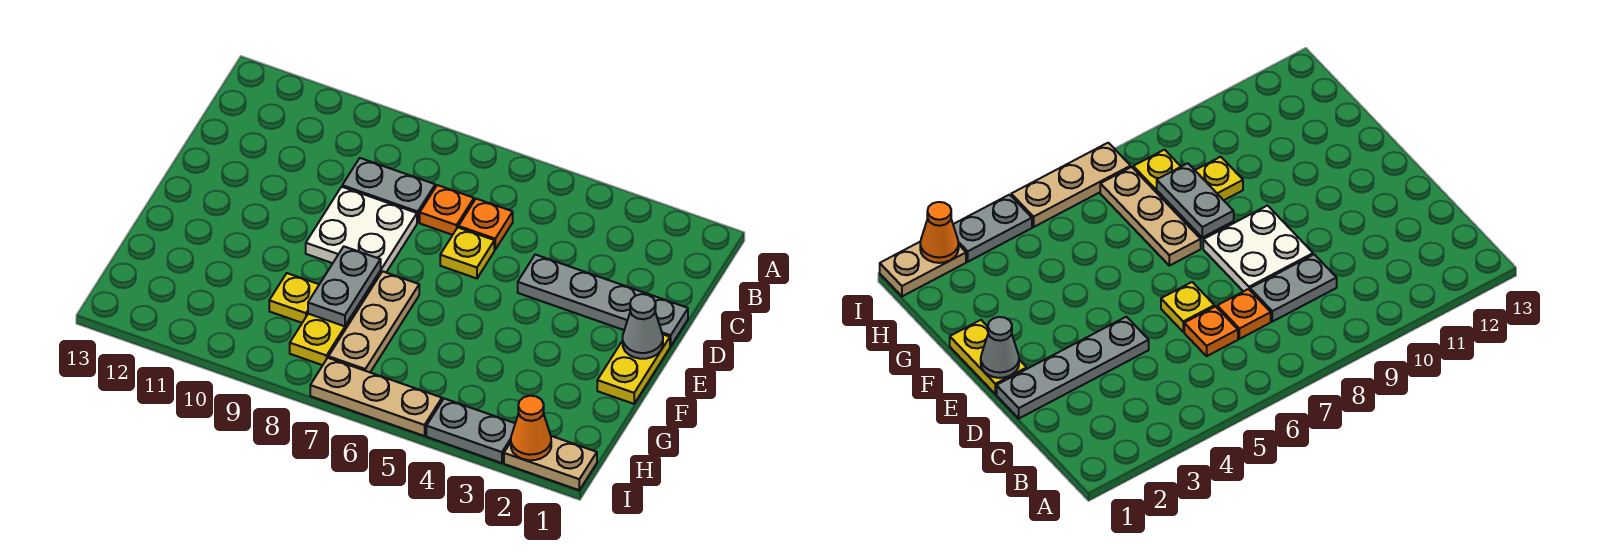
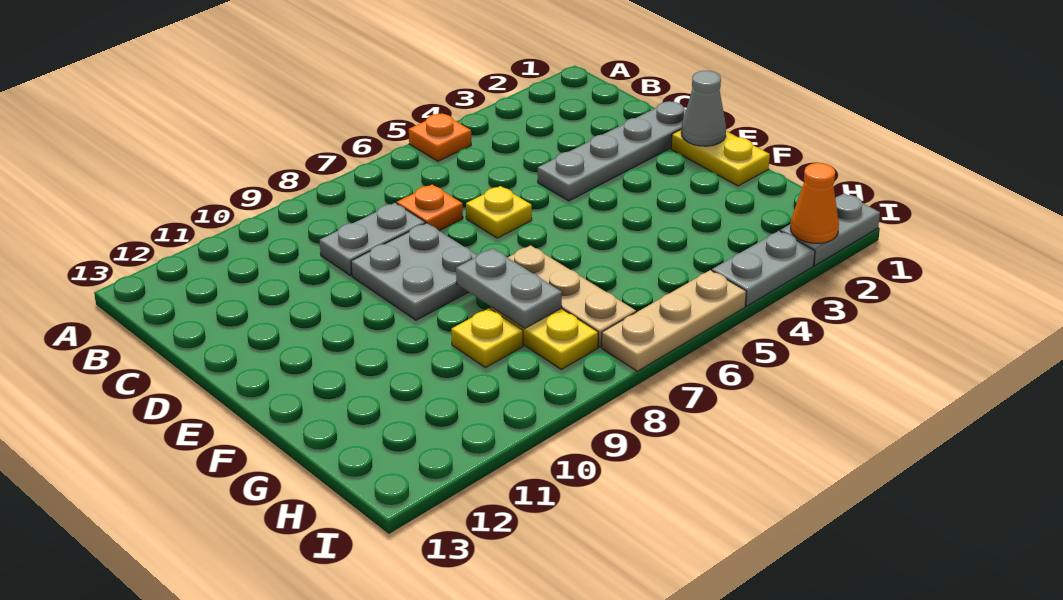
orange 1x1 plate [458,199,513,250] -> orange 1x1 plate moved to [409,113,471,161]
white 2x2 plate [306,187,417,279] -> grey 2x2 plate [351,223,477,320]
tan 1x2 plate [504,436,597,490] -> grey 1x2 plate [780,193,880,265]

